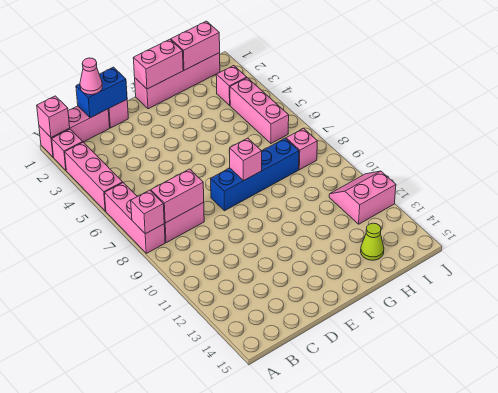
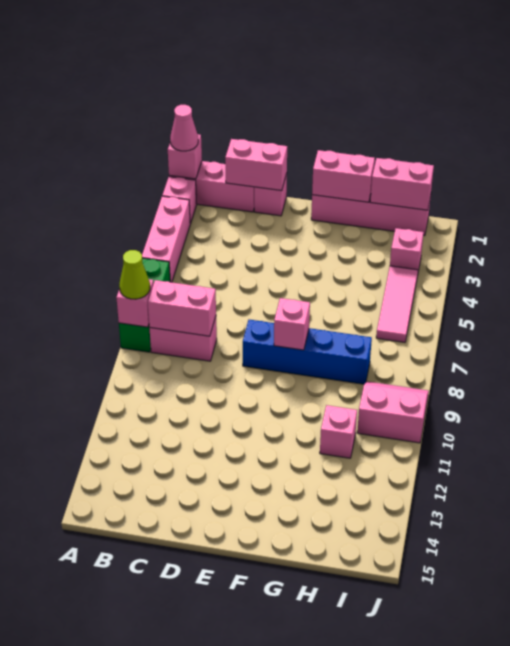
pink 1x3 brick [105,183,165,253] -> green 1x3 brick [119,258,170,352]
blue 1x2 brick [76,67,127,118] -> pink 1x2 brick [225,139,287,191]
pink 1x1 cone [80,58,102,95] -> pink 1x1 cone moved to [170,105,198,151]
lime 1x1 cone [361,223,384,260] -> lime 1x1 cone moved to [119,250,150,299]
pink 1x3 brick [230,78,289,143] -> pink 1x3 tile [376,266,418,342]
pink 1x1 brick [286,128,317,170] -> pink 1x1 brick moved to [320,405,357,458]
pink 2x2 slope [329,171,396,224] -> pink 2x2 slope moved to [357,381,429,443]

